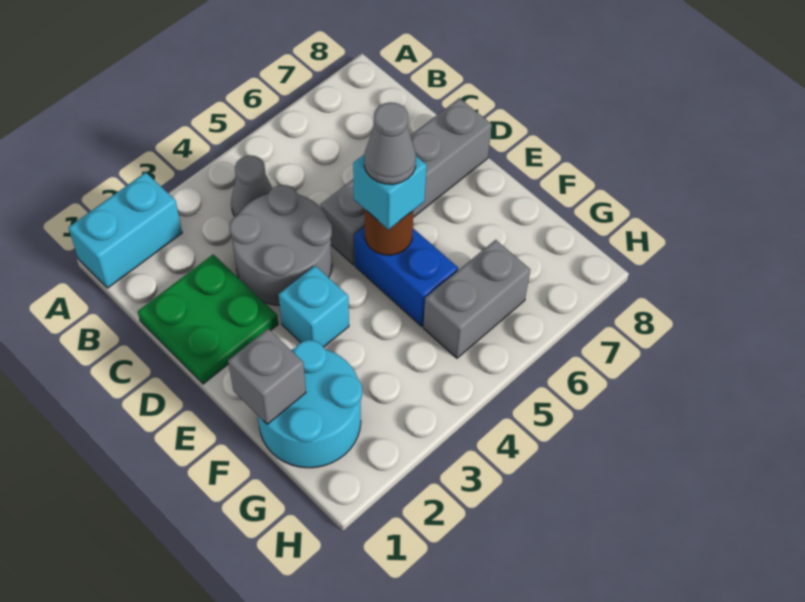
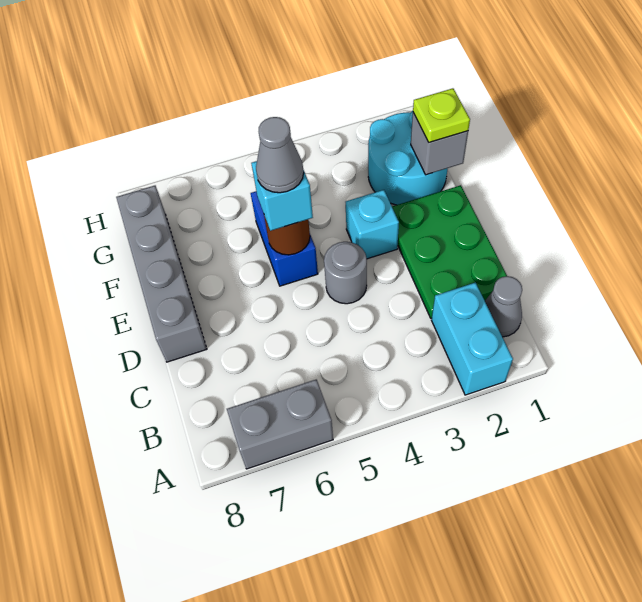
cyan 1x2 brick [68,172,182,288] -> cyan 1x2 brick turned to [432,282,513,395]
grey 1x1 cone [231,155,273,216] -> grey 1x1 cone moved to [485,276,522,337]
green 2x2 plate [138,254,278,384] -> green 2x3 plate [392,185,507,318]
grey 2x2 round brick [230,185,332,306] -> grey 1x1 round brick [324,242,367,304]
grey 1x4 brick [320,98,492,265] -> grey 1x4 brick turned to [116,186,207,362]
none -> lime 1x1 plate [413,88,470,142]
grey 1x2 brick [423,240,530,358] -> grey 1x2 brick moved to [227,380,333,469]

